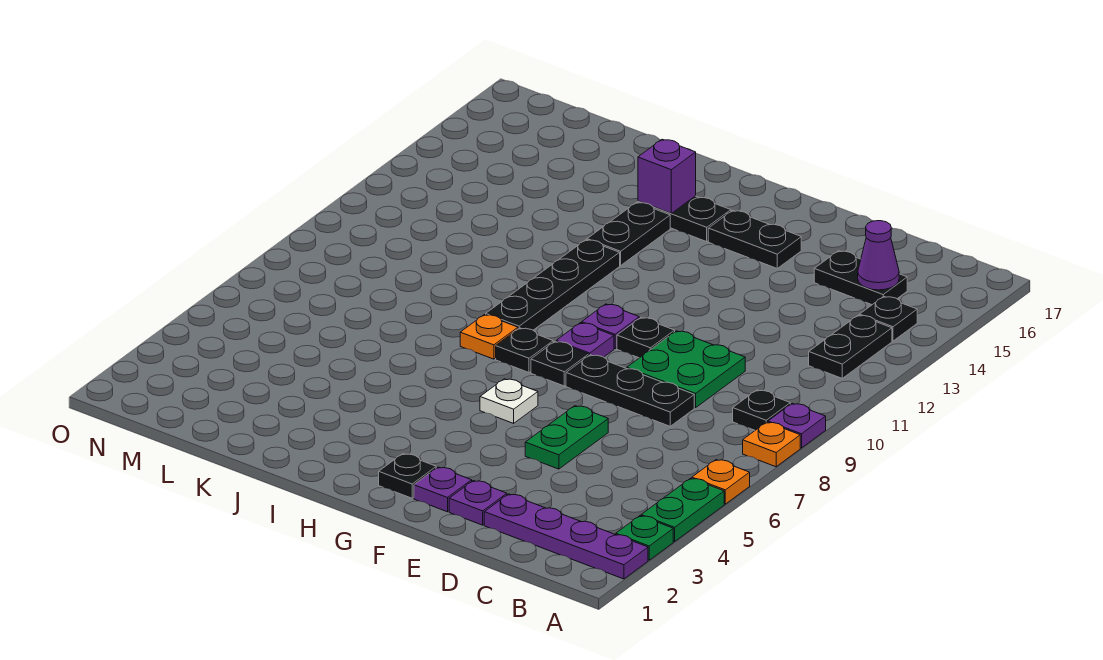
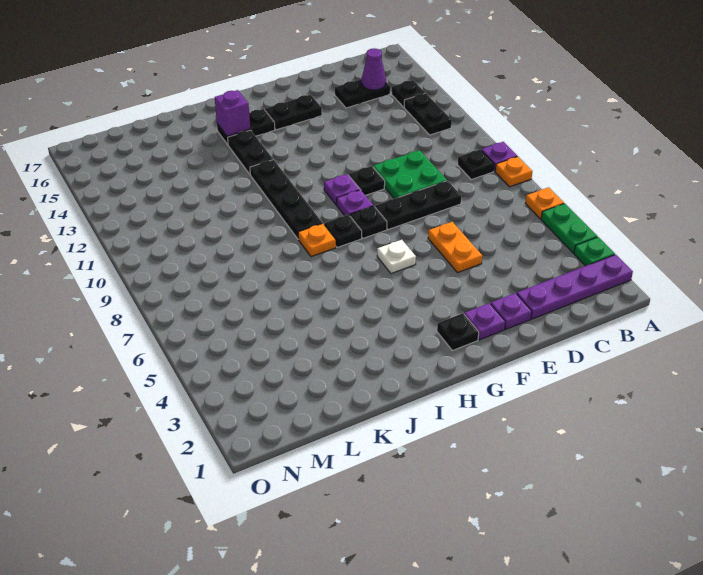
green 1x2 plate [525,406,608,469] -> orange 1x2 plate [428,222,482,273]

